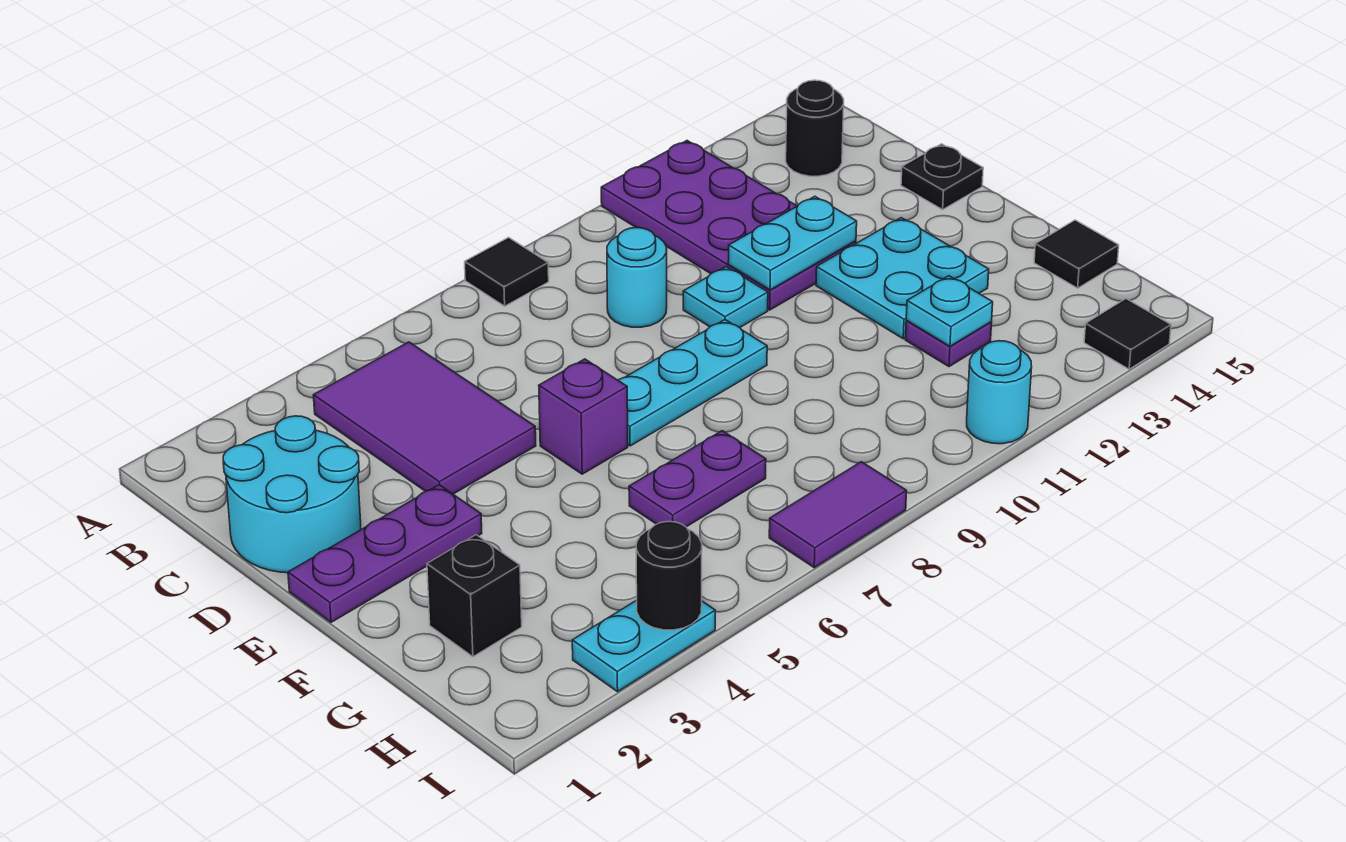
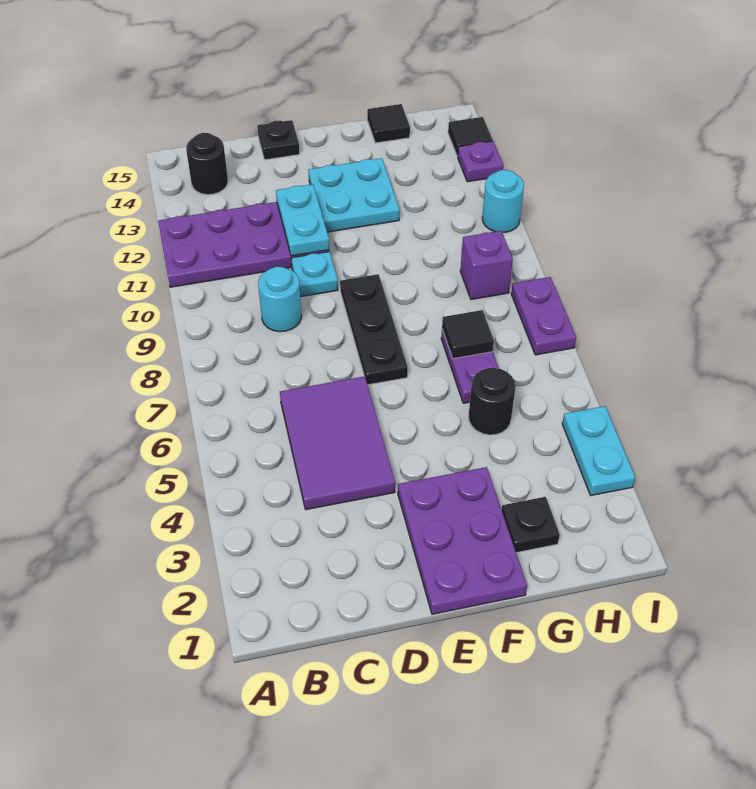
black 1x1 tile [465,238,549,306] -> black 1x1 tile moved to [442,310,494,359]
purple 2x3 tile [313,342,536,494] -> purple 2x3 tile turned to [280,376,395,509]
cyan 2x2 round brick [223,416,361,573] -> none
purple 1x3 plate [288,485,482,622] -> purple 2x3 plate [398,467,527,614]
purple 1x1 brick [539,359,628,474] -> purple 1x1 brick moved to [460,231,513,300]
cyan 1x3 plate [618,320,767,446] -> black 1x3 plate [340,274,408,385]
black 1x1 brick [427,535,522,657] -> black 1x1 plate [502,497,560,553]
purple 1x1 plate [905,321,992,367] -> purple 1x1 plate moved to [458,141,503,182]
cyan 1x1 plate [906,276,993,346] -> none
black 1x1 round brick [636,522,702,630] -> black 1x1 round brick moved to [469,368,516,435]
purple 1x2 tile [769,462,907,568] -> purple 1x2 plate [511,277,576,355]

